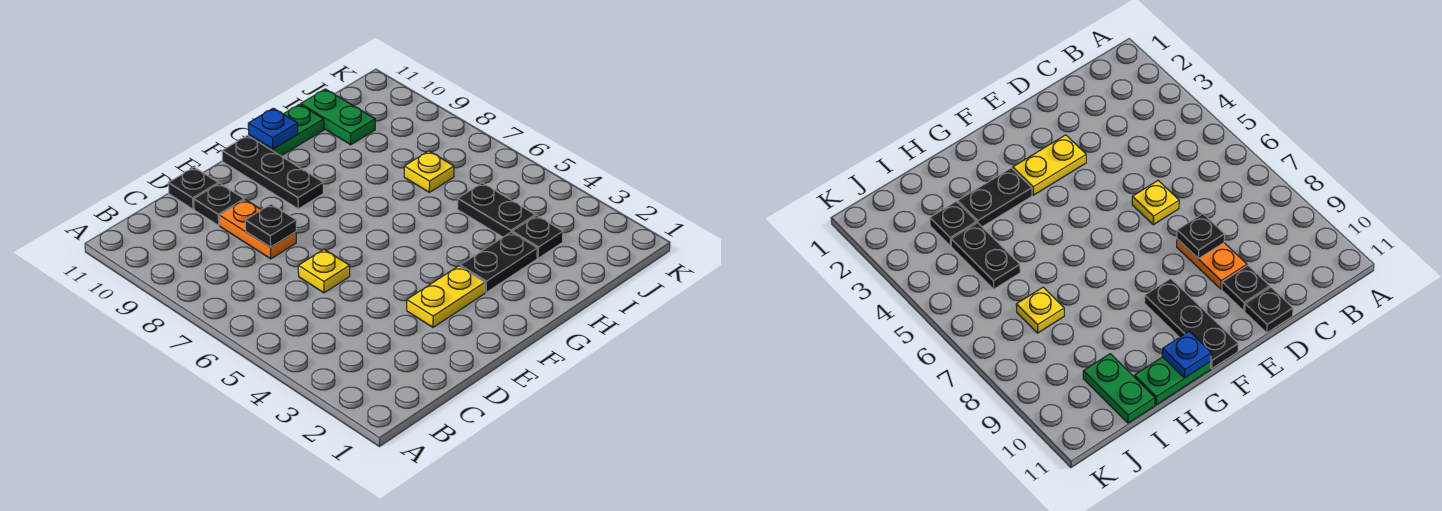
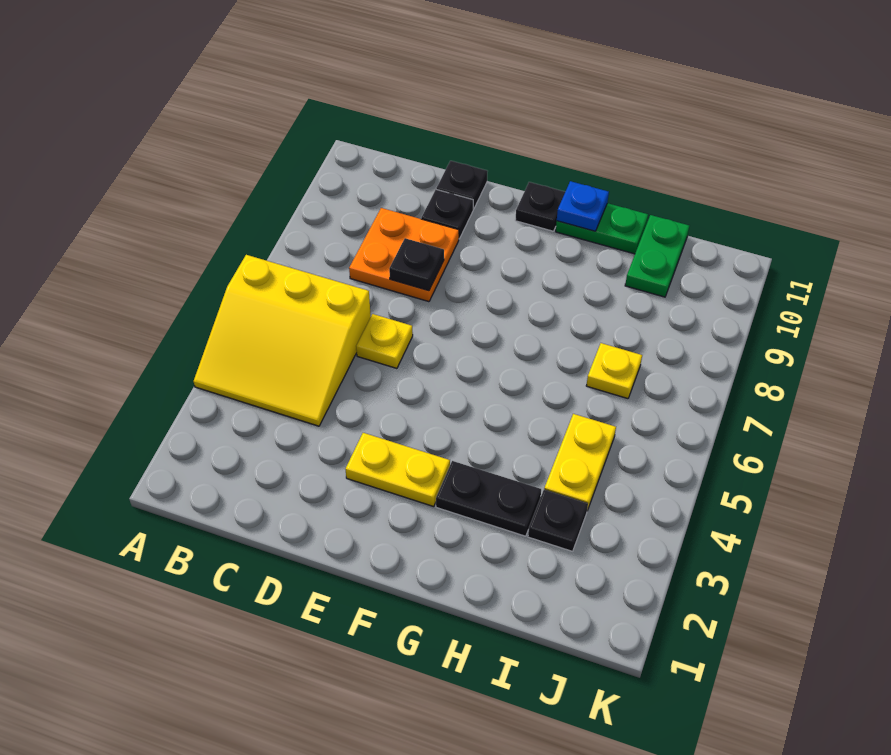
none -> yellow 3x3 slope [194,255,371,426]
orange 1x2 plate [220,200,296,259] -> orange 2x2 plate [349,208,459,302]
black 1x3 plate [222,136,323,209] -> black 1x1 plate [515,182,565,231]
black 1x2 plate [457,183,535,237] -> yellow 1x2 plate [544,414,616,511]

